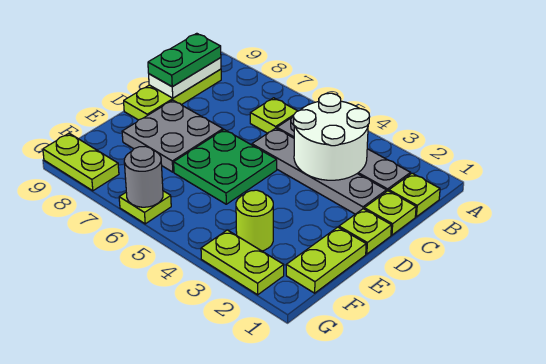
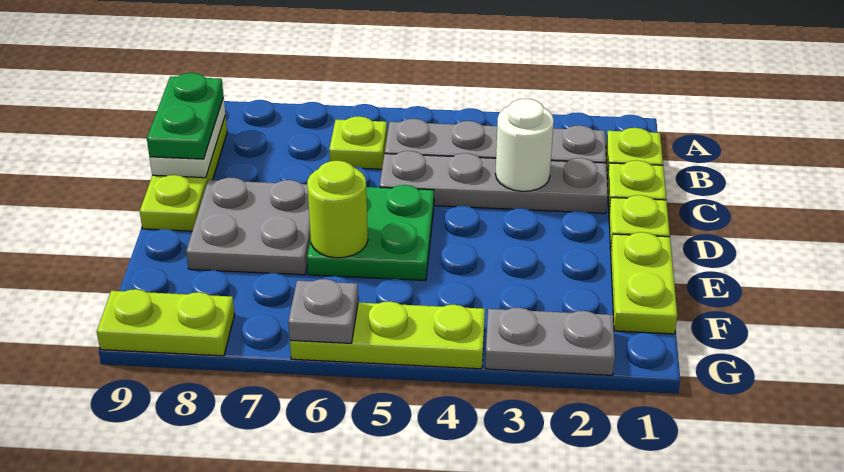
white 2x2 round brick [294,93,370,180] -> white 1x1 round brick [495,99,554,191]
lime 1x1 round brick [236,190,273,251] -> lime 1x1 round brick moved to [307,161,368,258]
lime 1x2 plate [201,230,284,295] -> grey 1x2 plate [485,308,615,375]
lime 1x1 plate [119,191,171,224] -> lime 1x3 plate [290,302,485,369]
grey 1x1 round brick [124,146,163,207] -> grey 1x1 plate [288,279,358,343]

